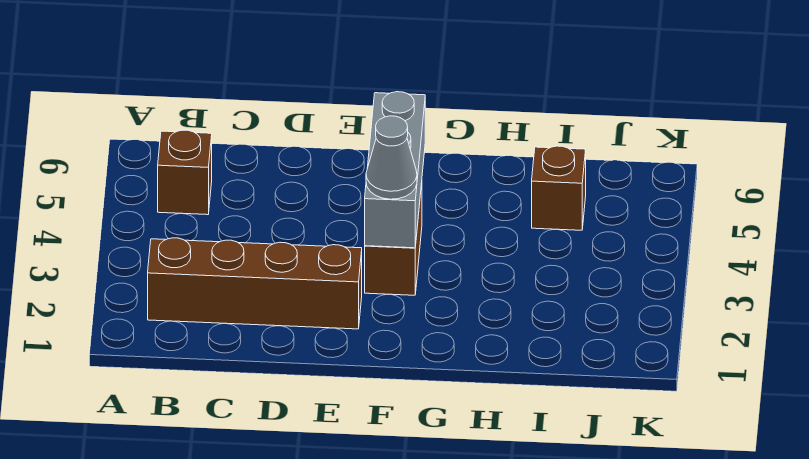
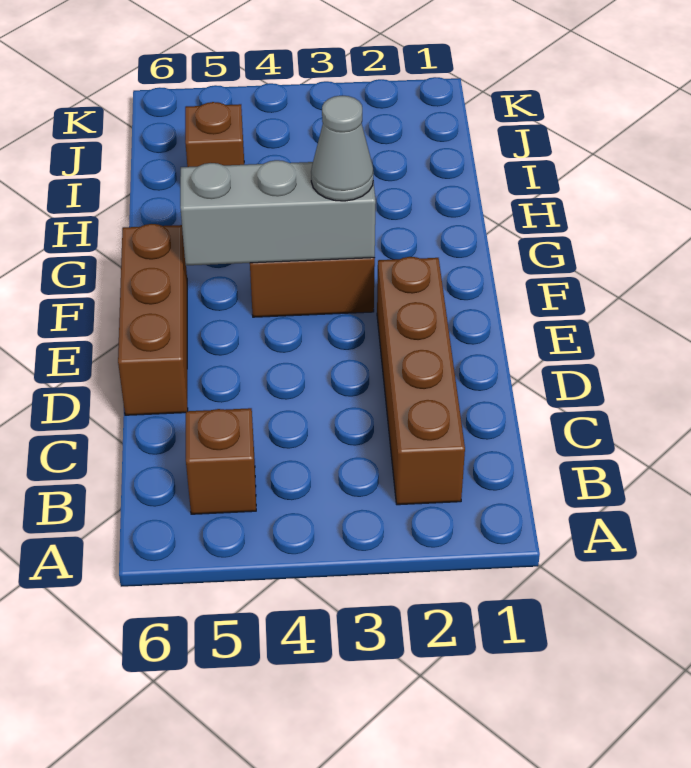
none -> brown 1x3 brick [118,224,188,415]

